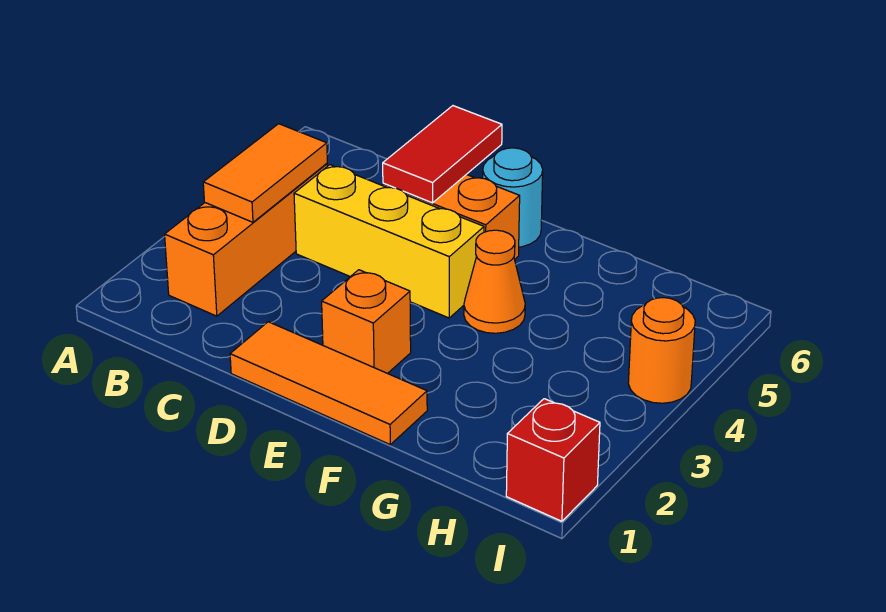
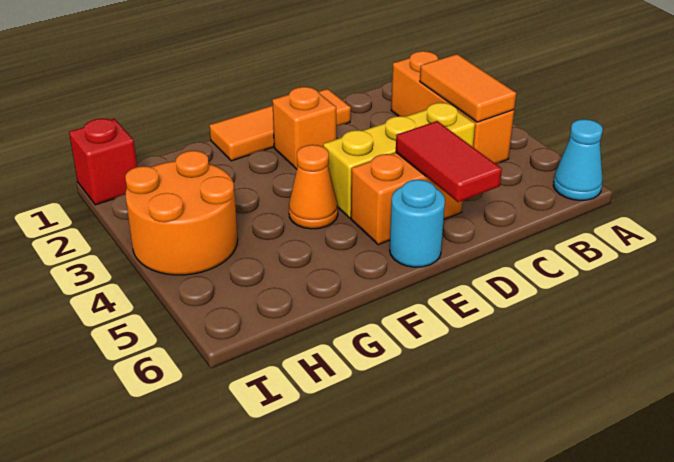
none -> cyan 1x1 cone [553,119,603,200]
orange 1x1 round brick [628,298,695,403] -> orange 2x2 round brick [125,151,238,275]

